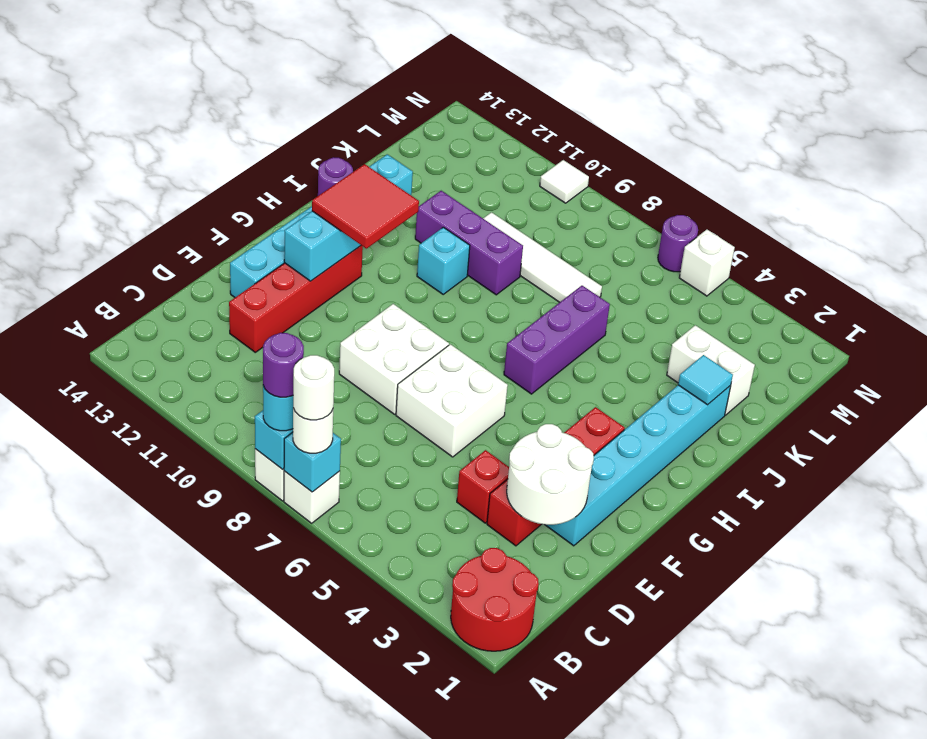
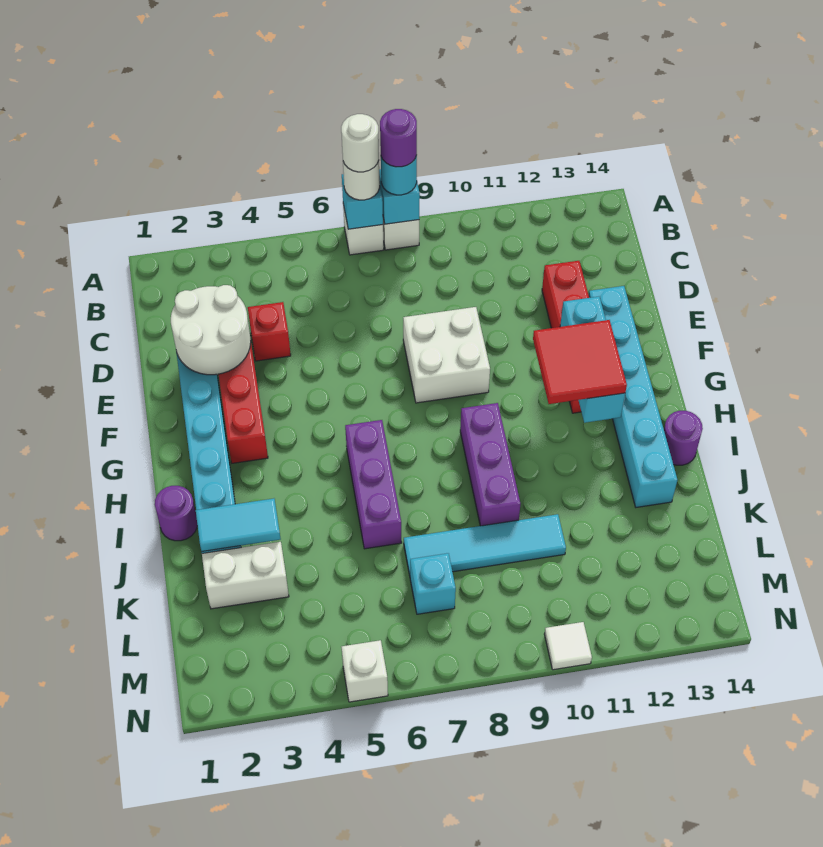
red 2x2 round brick [451,548,539,651] -> none
white 2x2 brick [396,344,508,457] -> none
cyan 1x1 brick [417,227,470,294] -> cyan 1x1 brick moved to [410,553,456,614]
cyan 1x1 tile [678,355,733,405] -> cyan 1x2 tile [196,499,281,552]
purple 1x3 brick [415,191,523,295] -> purple 1x3 brick turned to [460,403,520,526]
white 1x4 tile [483,212,602,302] -> cyan 1x4 tile [404,514,566,576]
purple 1x1 round brick [658,215,698,272] -> purple 1x1 round brick moved to [155,486,197,541]

